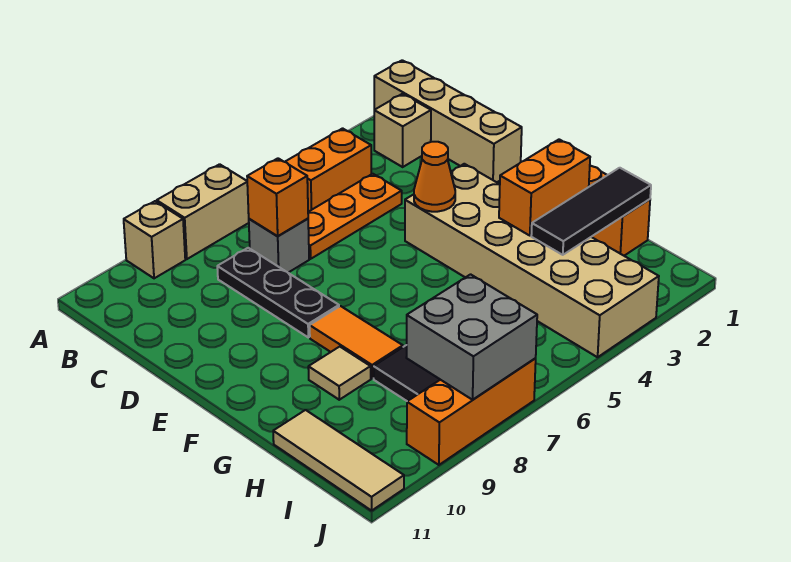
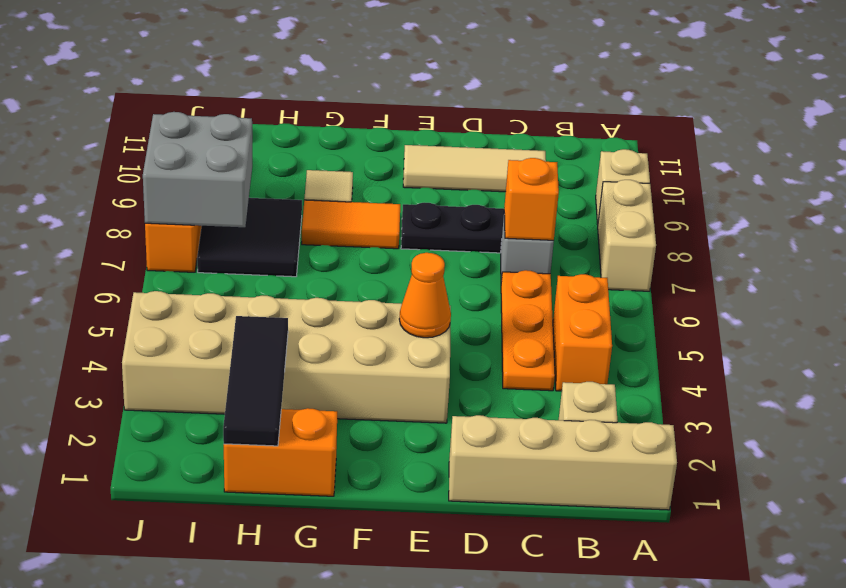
orange 1x2 brick [499,139,590,236] -> none
tan 1x3 tile [273,410,404,511] -> tan 1x3 tile moved to [403,145,546,192]

